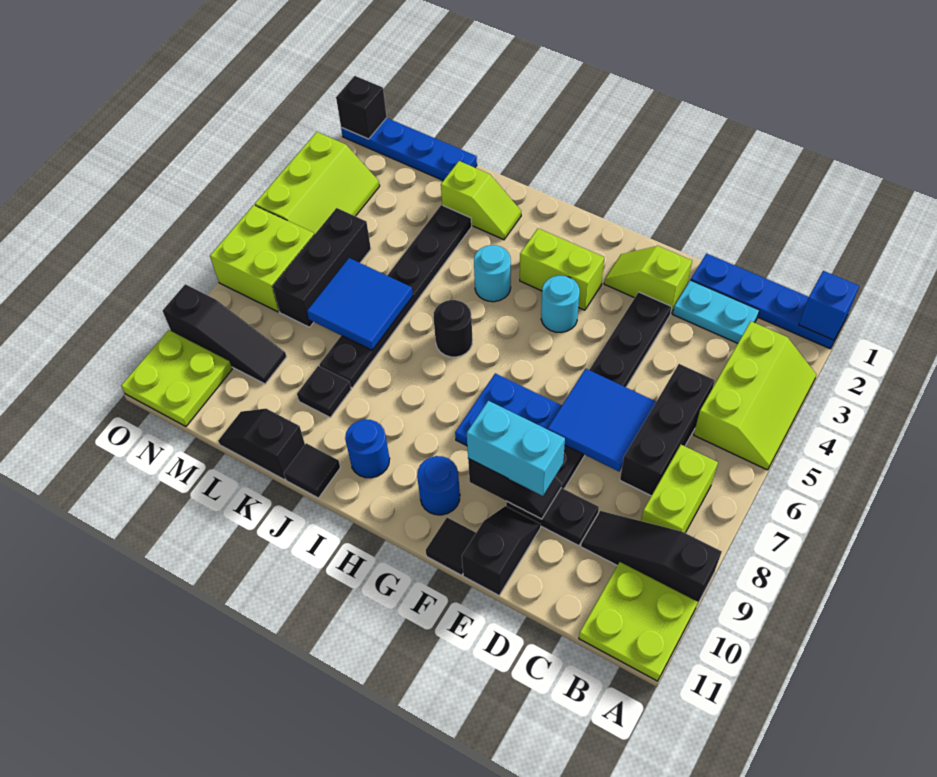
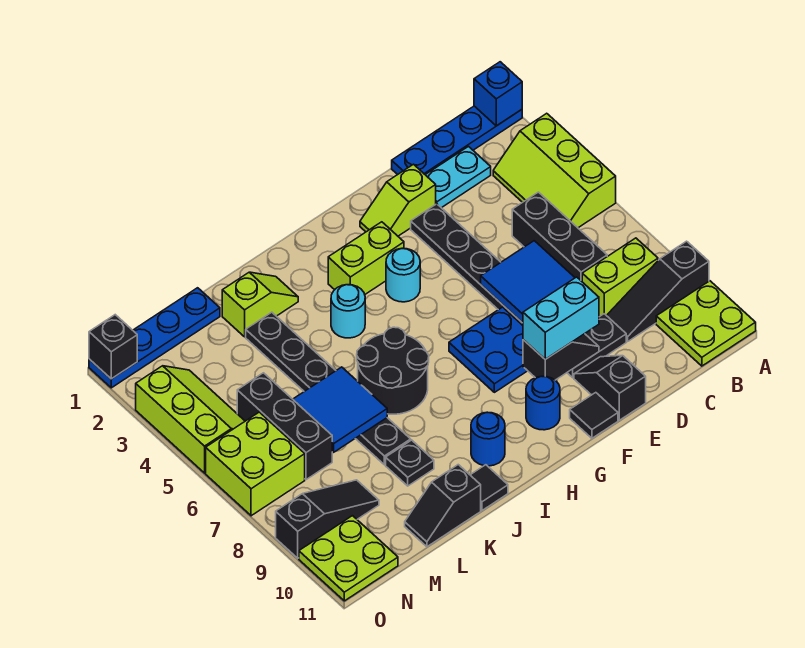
lime 2x3 slope [694,321,816,470] -> lime 2x3 slope turned to [493,113,616,228]
lime 1x2 brick [641,445,718,533] -> lime 1x2 brick turned to [582,238,658,316]
black 1x1 round brick [433,300,473,357] -> black 2x2 round brick [357,327,429,414]

